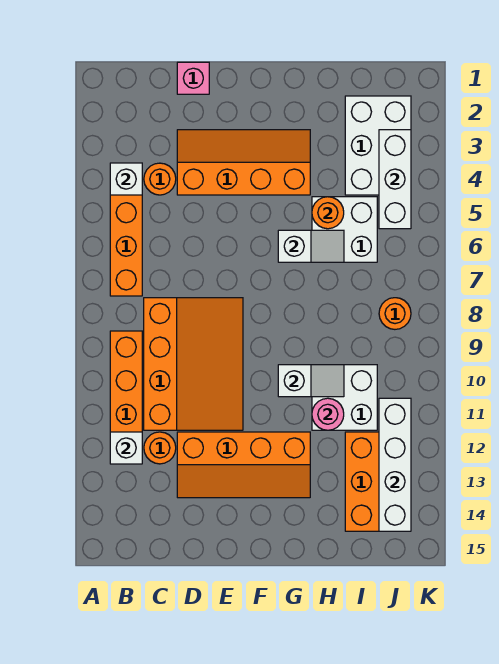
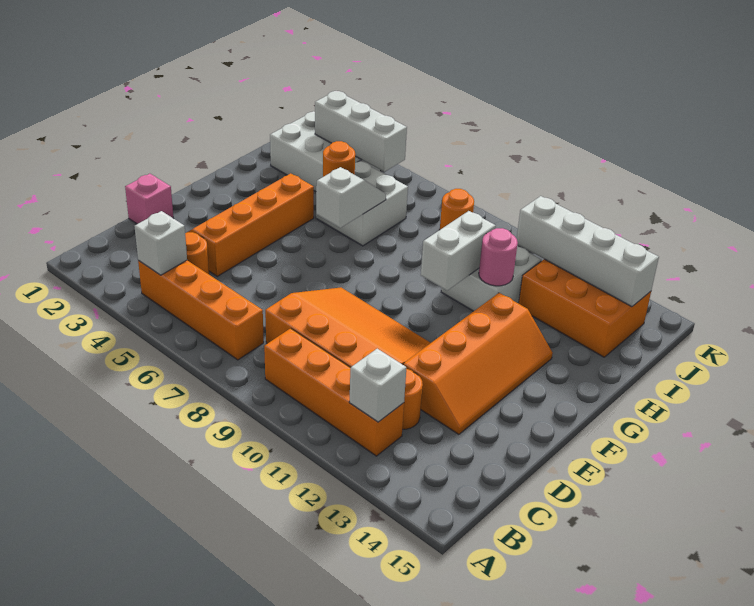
white 1x2 slope [278,365,344,397] -> white 1x2 brick [421,211,496,290]

